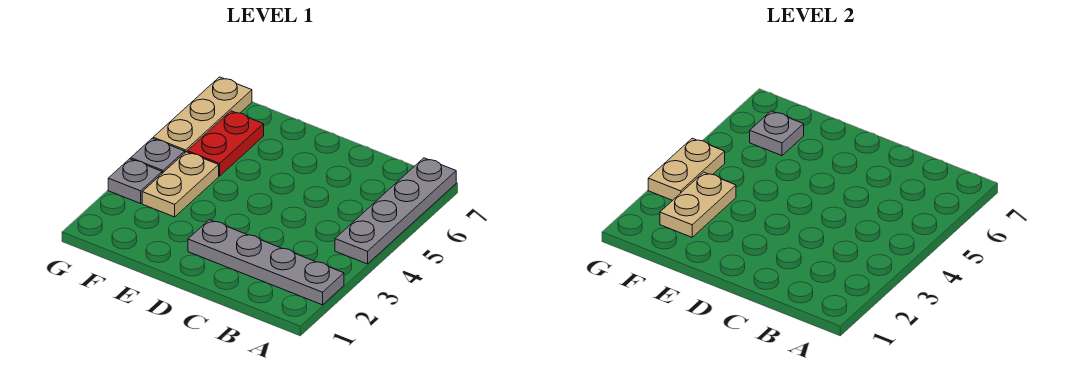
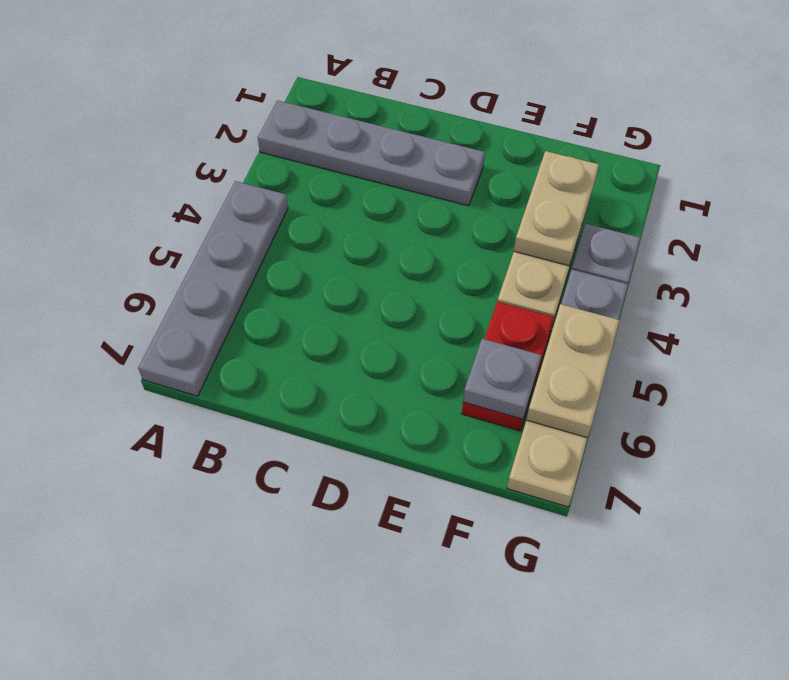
tan 1x2 plate [648,138,725,200] -> tan 1x2 plate moved to [526,304,619,438]

